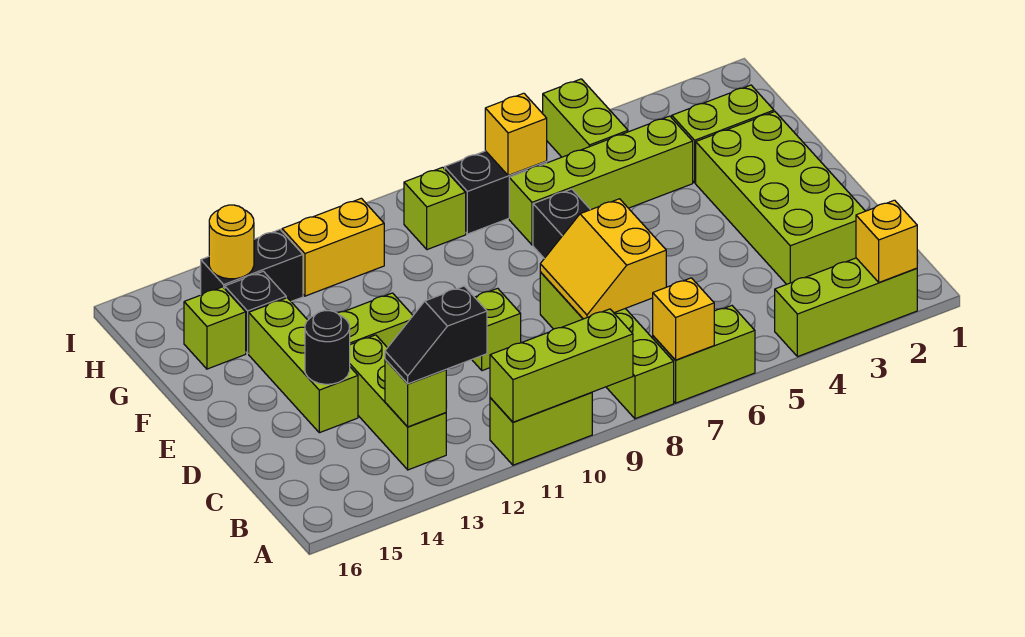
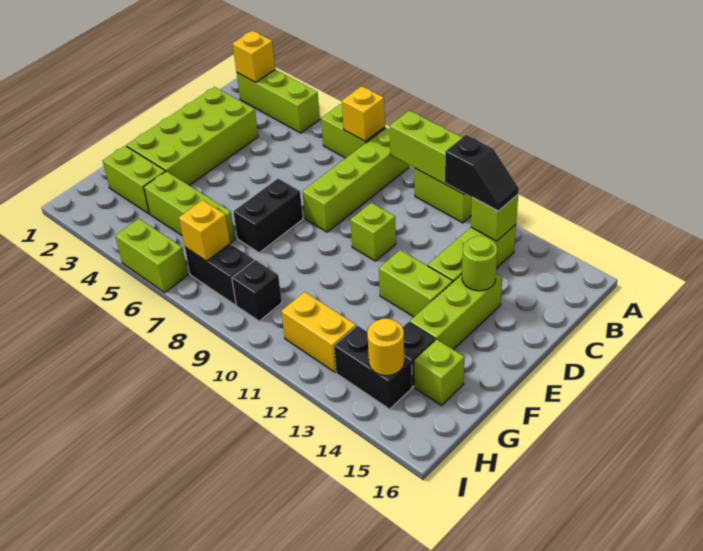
yellow 2x2 slope [540,199,666,319] -> none
black 1x1 round brick [305,311,350,384] -> lime 1x1 round brick [462,236,497,291]
lime 1x4 brick [509,116,693,245] -> lime 1x3 brick [144,171,235,243]
lime 1x2 brick [543,79,628,157] -> lime 1x2 brick turned to [115,219,188,292]
lime 1x1 brick [404,167,466,250] -> black 1x1 brick [232,260,282,321]

